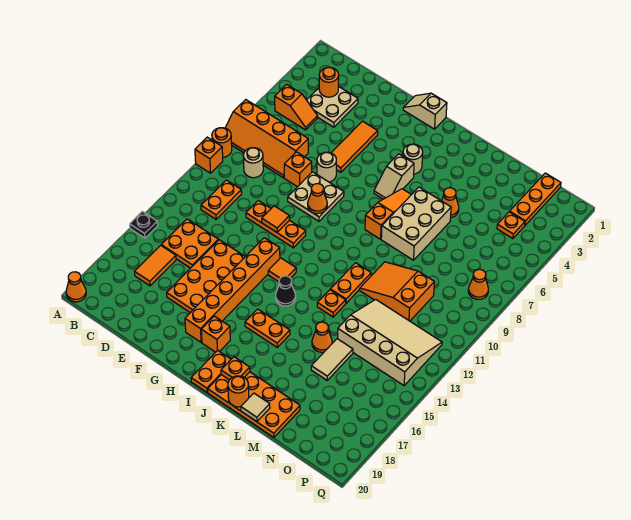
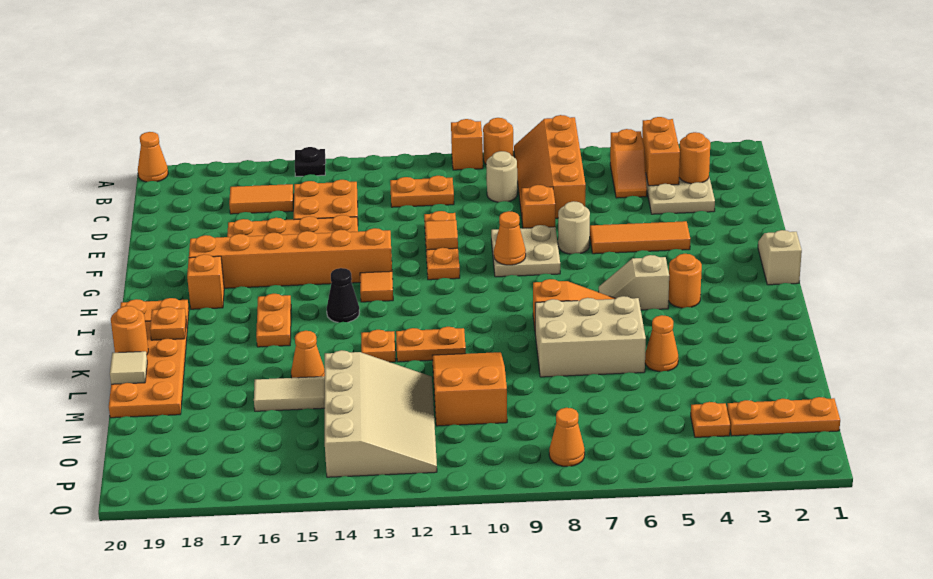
none -> orange 1x2 brick [642,117,680,186]
tan 1x1 round brick [403,144,423,174] -> orange 1x1 round brick [669,254,702,308]

